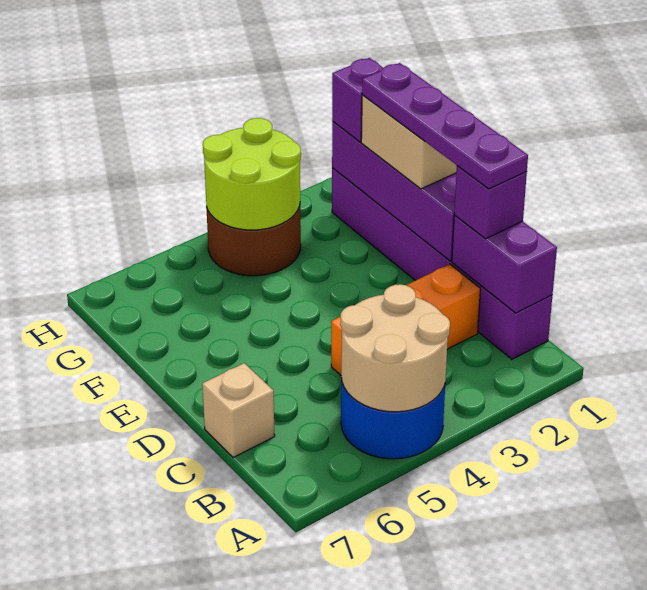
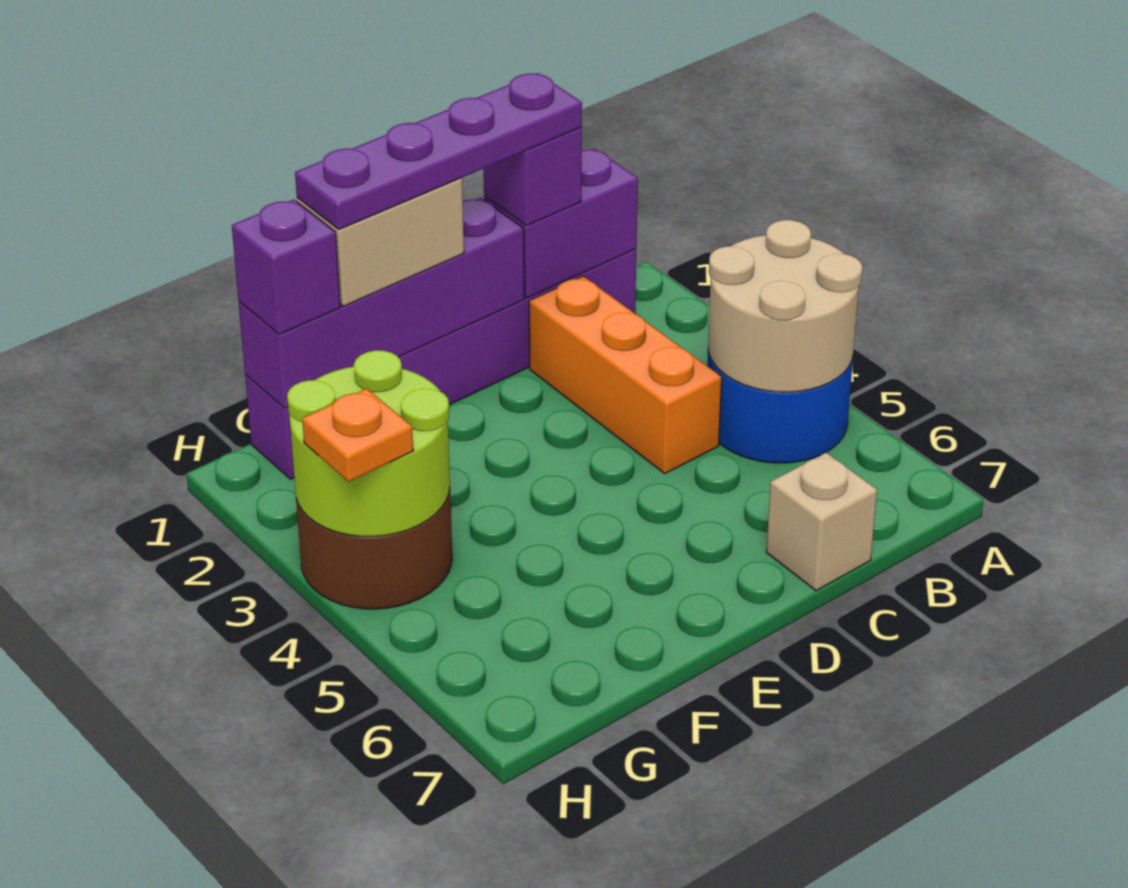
none -> orange 1x1 plate [302,389,413,482]

